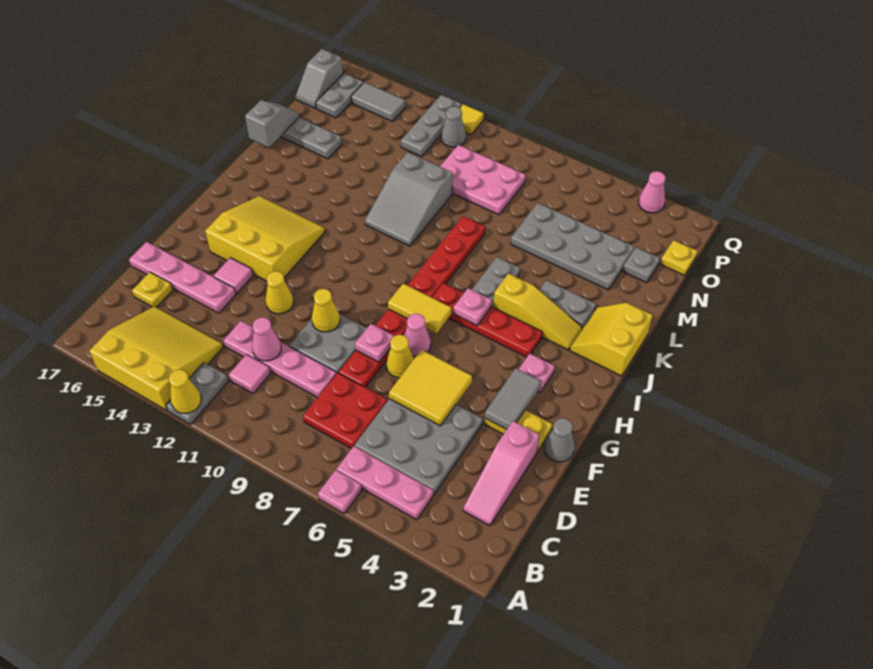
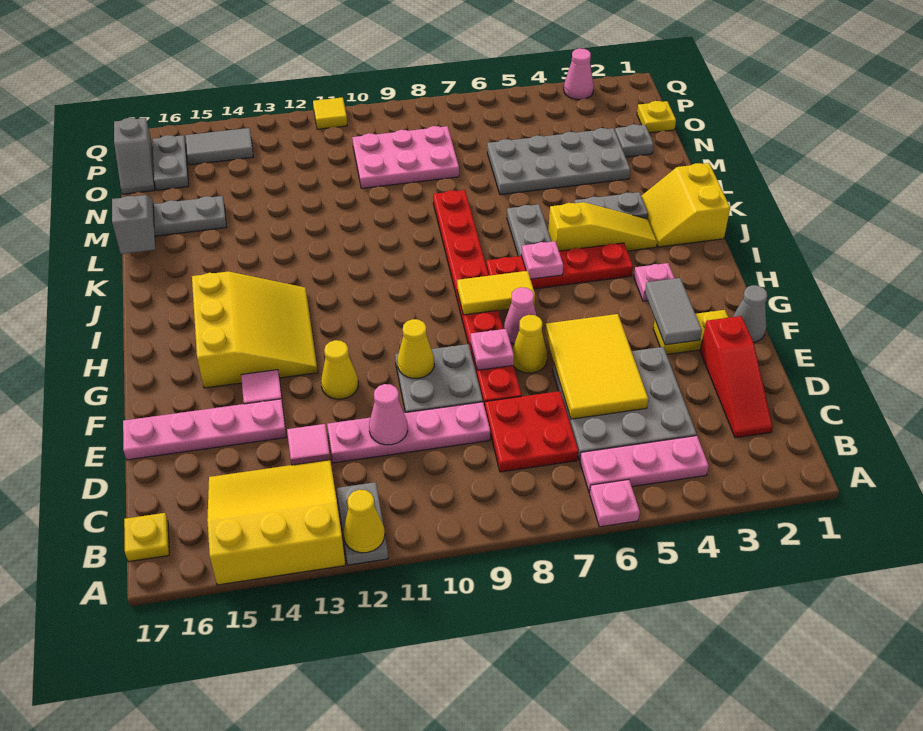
pink 1x3 slope [463,421,539,526] -> red 1x3 slope [700,316,773,438]
pink 1x1 tile [229,354,270,394] -> pink 1x1 tile moved to [287,424,330,465]
yellow 1x1 plate [132,272,173,307] -> yellow 1x1 plate moved to [124,513,169,562]
yellow 2x2 tile [389,350,472,426] -> yellow 2x3 tile [545,314,648,419]
yellow 3x3 slope [205,196,325,281] -> yellow 3x3 slope turned to [192,271,318,388]
grey 2x3 slope [365,152,453,246] -> none
grey 1x3 plate [401,95,462,157] -> none
grey 1x1 cone [441,106,466,147] -> none

